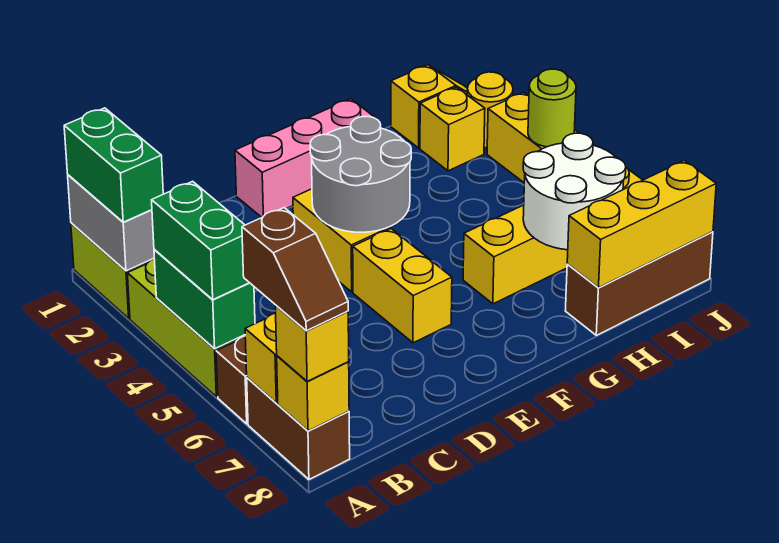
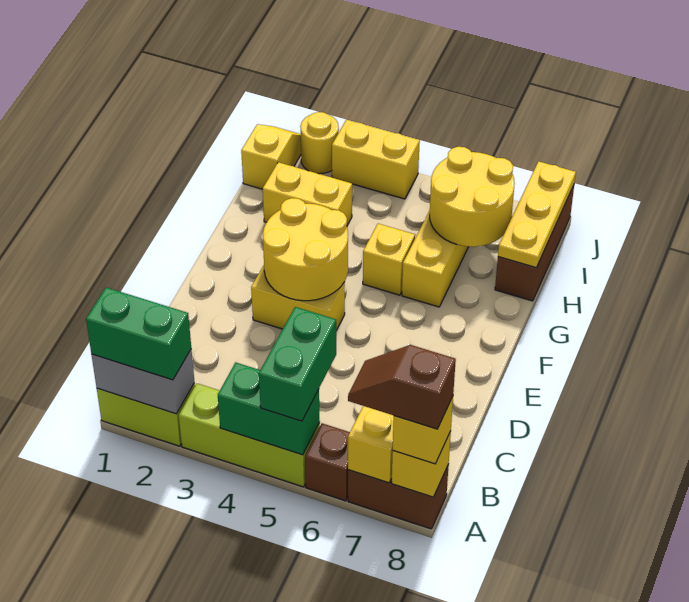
green 1x2 brick [152,181,249,300] -> green 1x2 brick turned to [259,307,336,421]
brown 1x2 slope [242,208,348,331] -> brown 1x2 slope turned to [348,345,456,429]
pink 1x3 brick [235,99,378,217] -> none
grey 2x2 round brick [310,117,411,232] -> yellow 2x2 round brick [263,198,348,301]
yellow 1x2 brick [353,229,452,343] -> yellow 1x2 brick moved to [263,162,352,225]
white 2x2 round brick [523,133,626,250] -> yellow 2x2 round brick [430,147,515,247]
yellow 1x3 brick [567,161,716,288] -> yellow 1x3 plate [498,161,576,268]
yellow 1x1 brick [420,87,485,171] -> yellow 1x1 brick moved to [363,224,415,295]
lime 1x1 round brick [528,69,576,147] -> none

